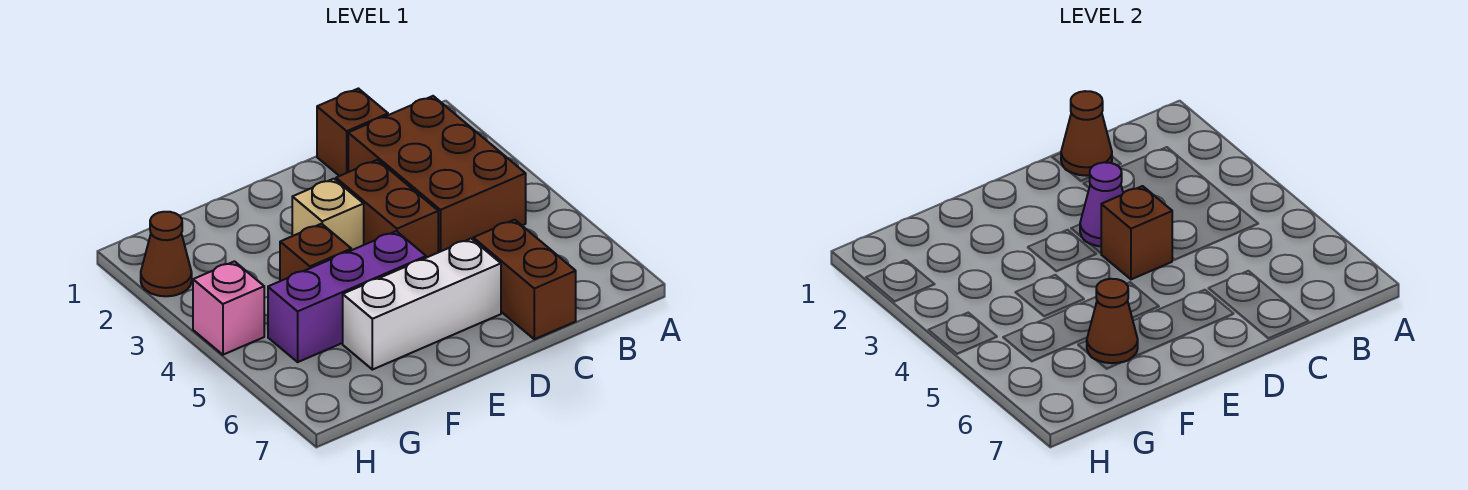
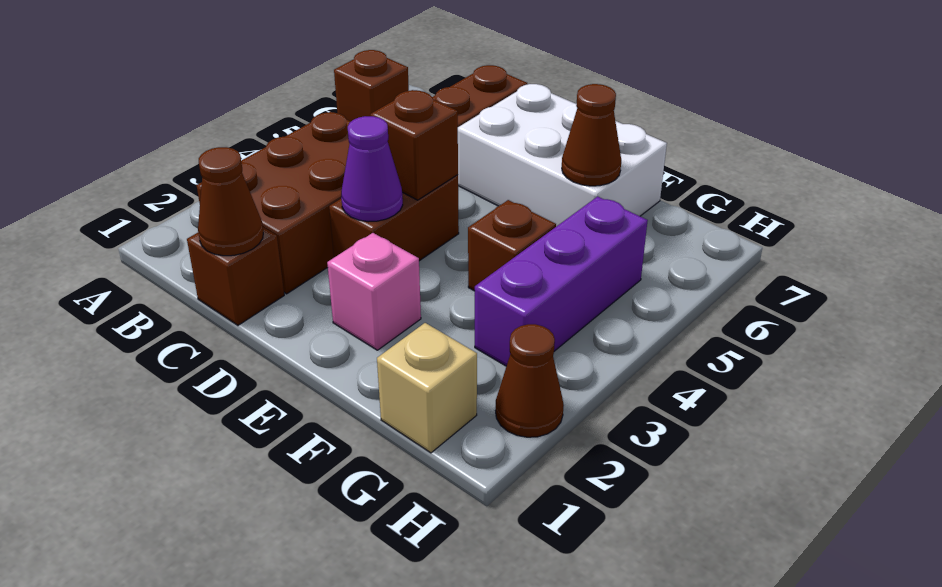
none -> brown 1x1 brick [334,50,409,121]
white 1x3 brick [343,239,501,370] -> white 2x3 brick [458,84,667,226]
tan 1x1 brick [292,179,364,250] -> tan 1x1 brick moved to [377,323,477,453]
purple 1x3 brick [268,231,426,362] -> purple 1x3 brick turned to [475,196,648,366]
pink 1x1 brick [193,261,264,355] -> pink 1x1 brick moved to [327,233,421,350]

